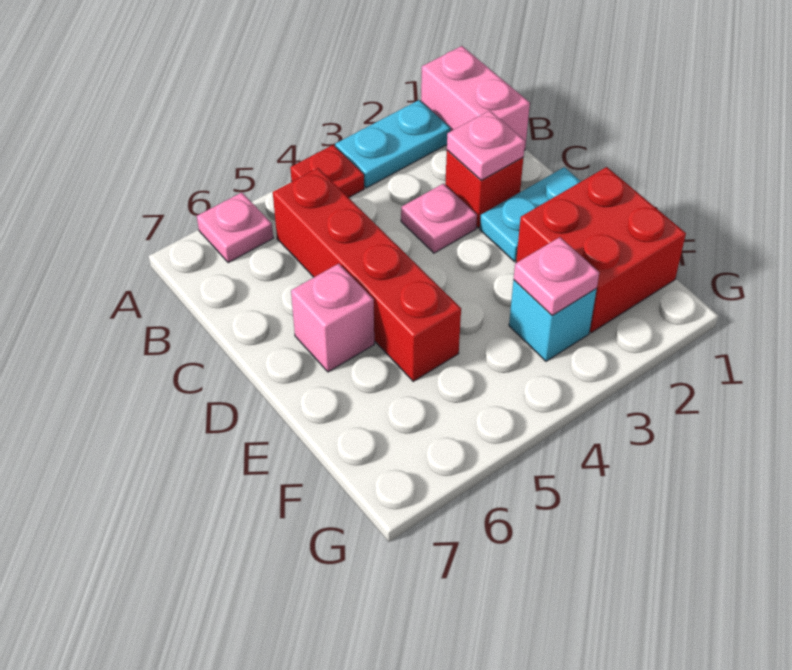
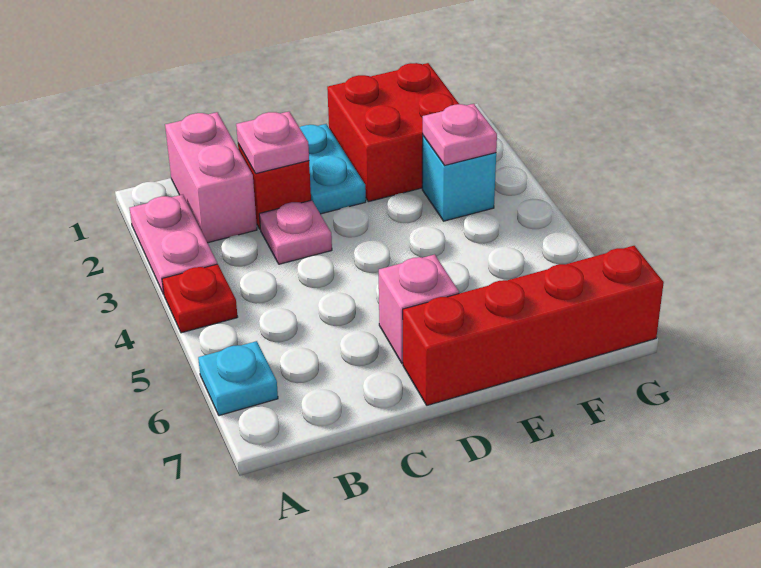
pink 1x2 brick [421,46,530,151] -> pink 1x2 brick turned to [165,112,257,243]
cyan 1x2 plate [335,100,451,188] -> pink 1x2 plate [130,195,217,294]
pink 1x1 plate [197,192,273,263] -> cyan 1x1 plate [198,341,278,416]
red 1x4 brick [273,168,461,381] -> red 1x4 brick moved to [403,246,664,405]

